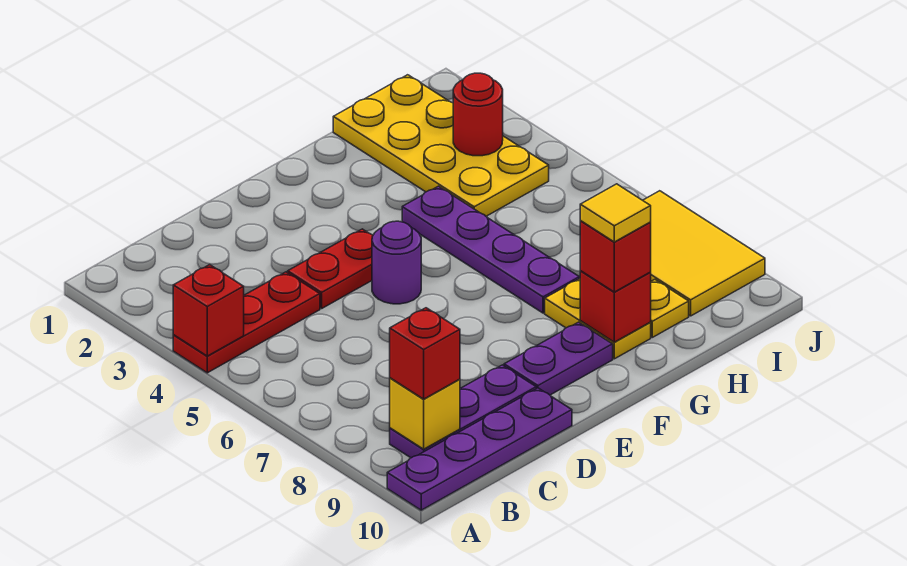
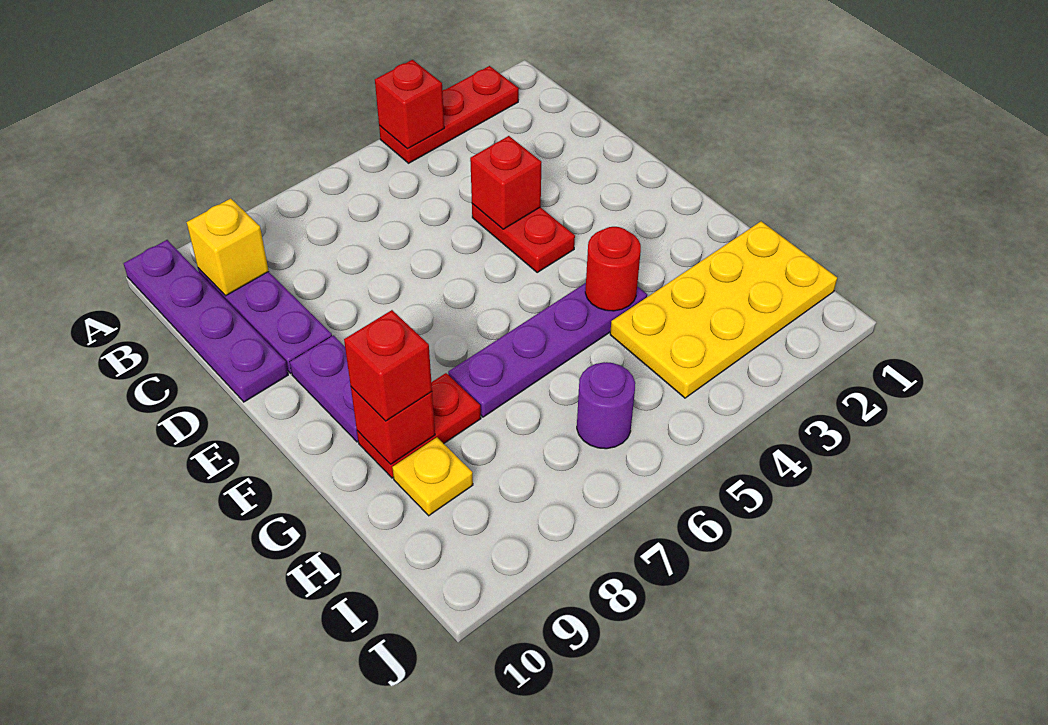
red 1x3 plate [173,272,320,373] -> red 1x3 plate turned to [379,66,519,163]
red 1x1 brick [390,308,460,399] -> red 1x1 brick moved to [470,136,542,229]
purple 1x1 round brick [372,221,421,304] -> purple 1x1 round brick moved to [577,362,635,449]
yellow 1x2 plate [545,279,651,359] -> red 1x2 plate [357,373,481,478]
yellow 1x1 tile [580,184,651,242] -> none
red 1x1 round brick [453,73,503,156] -> red 1x1 round brick moved to [585,227,641,311]
yellow 2x3 tile [643,191,765,316] -> none

